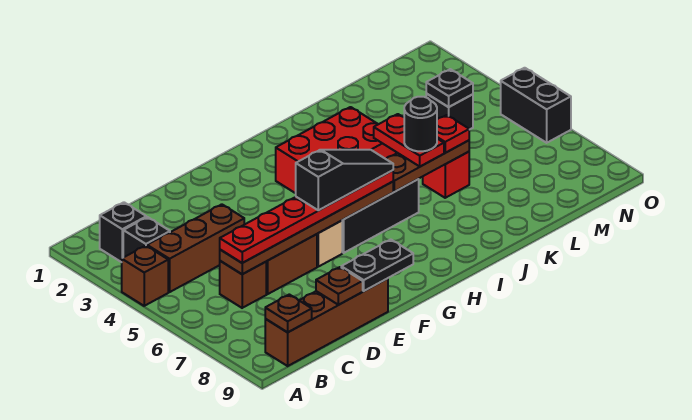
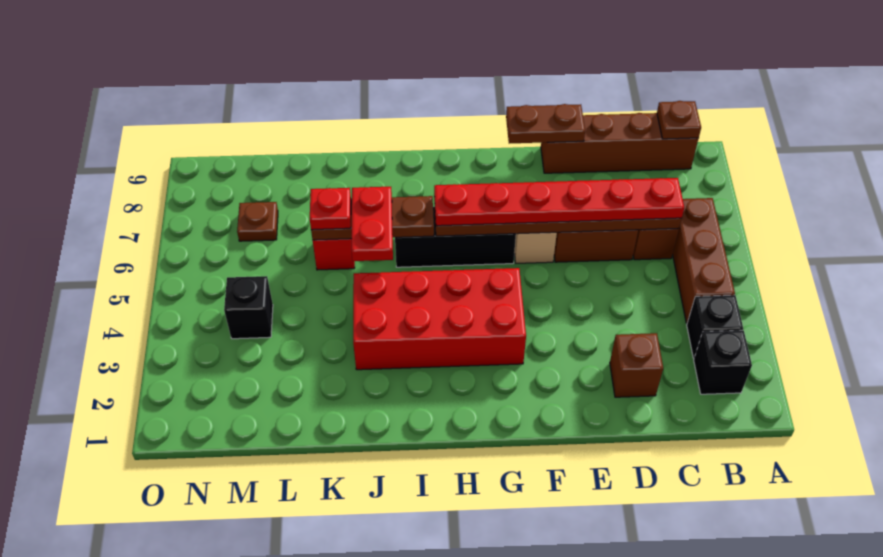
brown 1x1 brick [122,246,168,306] -> brown 1x1 brick moved to [610,333,663,397]
brown 1x3 brick [147,204,244,292] -> brown 1x3 brick turned to [673,198,735,323]
brown 1x1 plate [316,267,363,305] -> brown 1x1 plate moved to [237,202,278,241]
black 1x2 plate [341,240,413,291] -> brown 1x2 plate [506,104,585,144]
black 1x3 slope [296,150,393,210] -> none
red 2x3 brick [276,107,397,193] -> red 2x4 brick [353,268,526,370]
black 1x1 round brick [404,97,437,151] -> none
black 1x1 plate [426,69,473,107] -> none
black 1x2 brick [501,68,571,143] -> none

